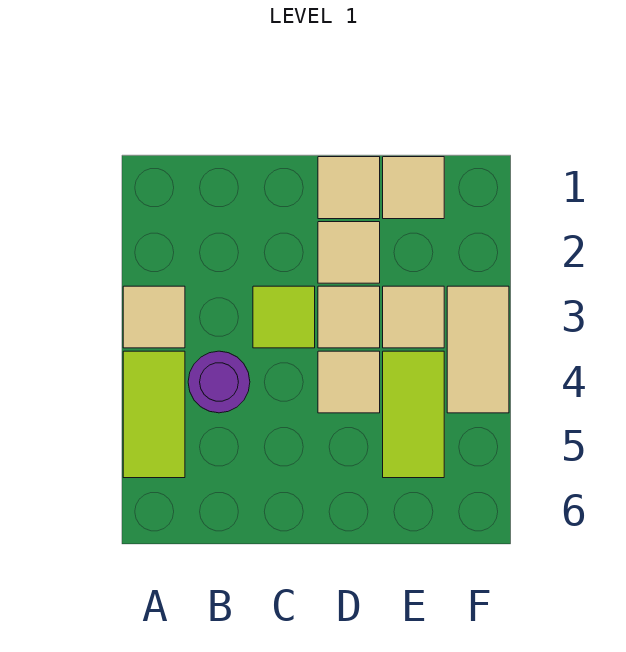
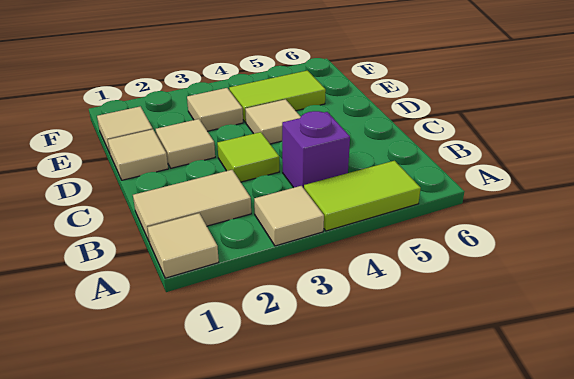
purple 1x1 round brick [188,351,250,413] -> purple 1x1 brick [282,111,350,188]
tan 1x1 tile [318,286,380,348] -> tan 1x1 tile moved to [147,213,219,278]
tan 1x2 tile [447,286,509,413] -> tan 1x2 tile moved to [133,170,251,241]

